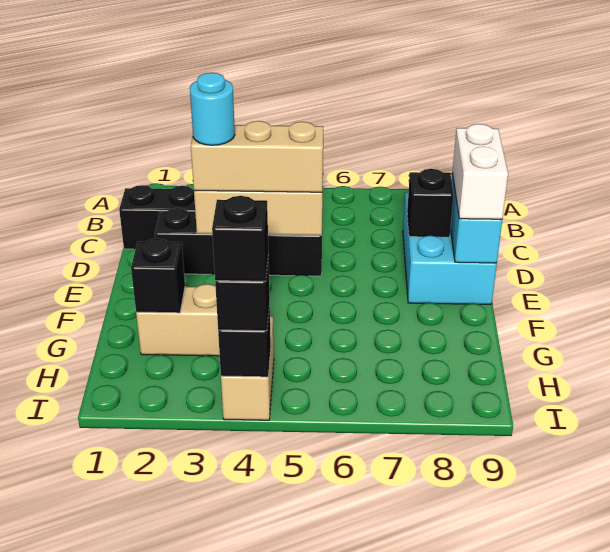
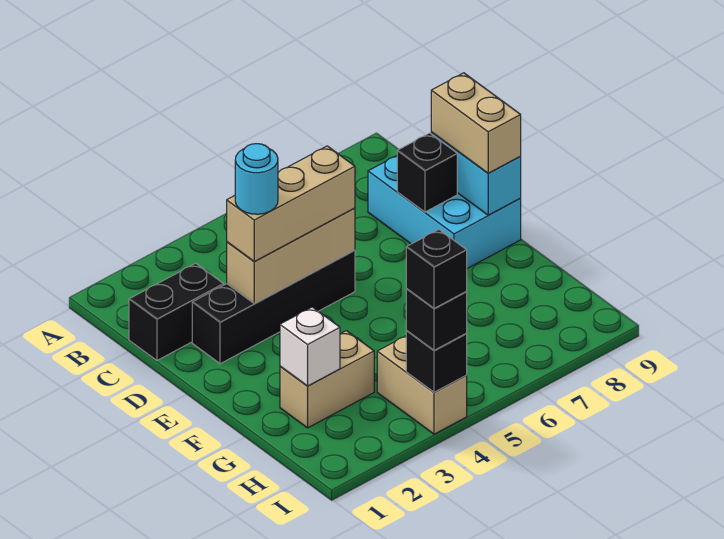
white 1x2 brick [452,124,508,219] -> tan 1x2 brick [431,73,521,173]
black 1x1 brick [131,238,185,313] -> white 1x1 brick [280,307,340,386]

